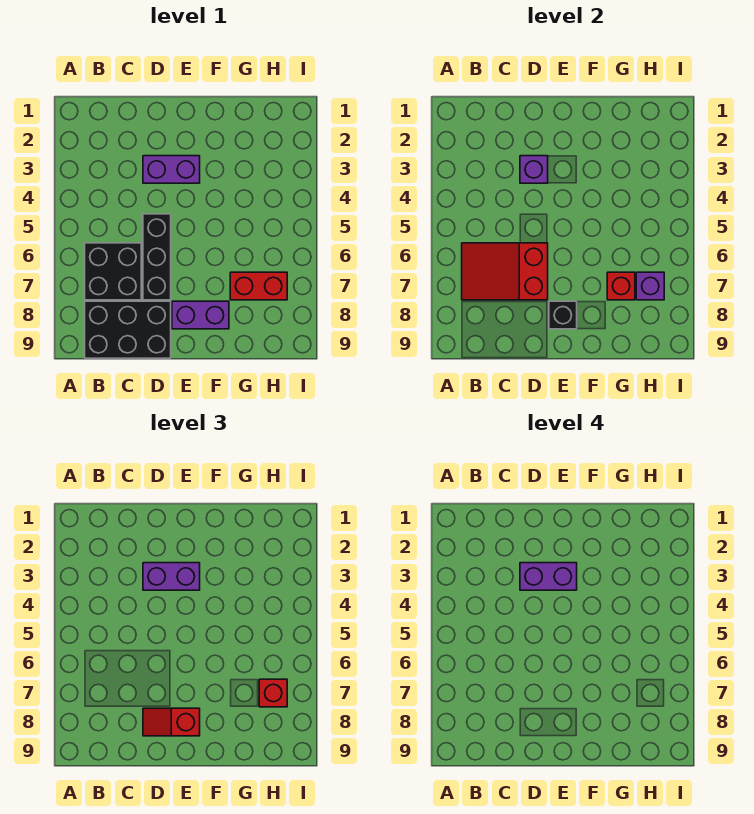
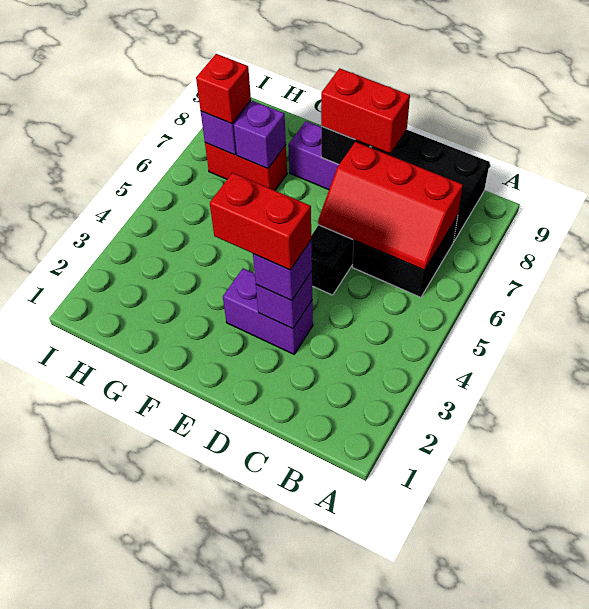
red 2x3 slope [462,243,548,300] -> red 2x3 slope turned to [318,142,463,270]
purple 1x2 brick [143,563,200,590] -> purple 1x1 brick [253,241,312,300]
purple 1x2 brick [520,563,577,590] -> red 1x2 brick [210,173,311,270]
red 1x2 slope [143,708,200,736] -> red 1x2 brick [321,68,410,153]
red 1x1 brick [607,272,635,300] -> purple 1x1 brick [234,101,286,169]

